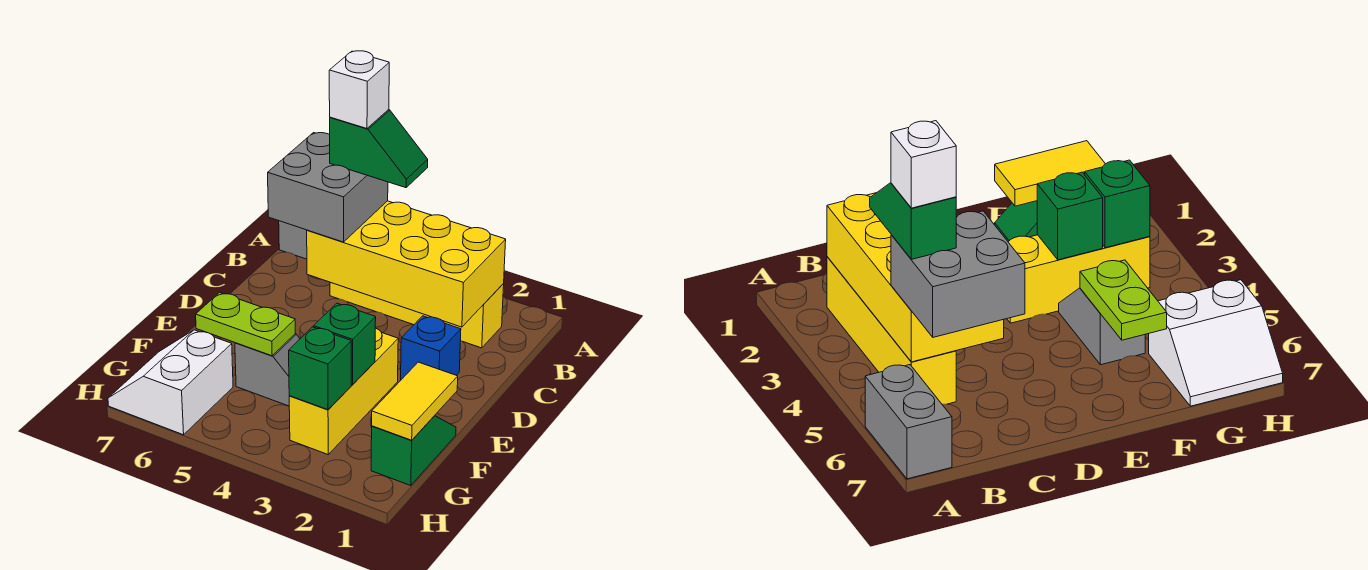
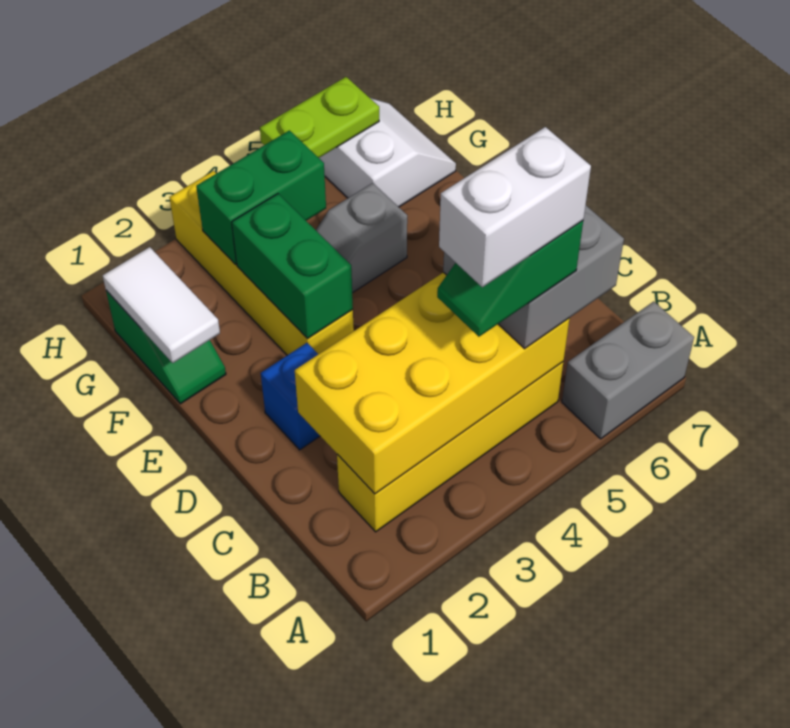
white 1x1 brick [329,51,389,129] -> white 1x2 brick [439,127,591,287]
yellow 1x3 brick [289,328,398,454] -> yellow 1x4 brick [169,171,354,355]
yellow 1x2 tile [372,362,458,440] -> white 1x2 tile [103,247,220,363]
green 1x1 brick [314,303,376,385] -> green 1x2 brick [232,194,353,339]
lime 1x2 plate [196,292,295,356] -> lime 1x2 plate moved to [260,77,379,158]
green 1x1 brick [289,327,351,410] -> green 1x2 brick [196,130,326,264]

